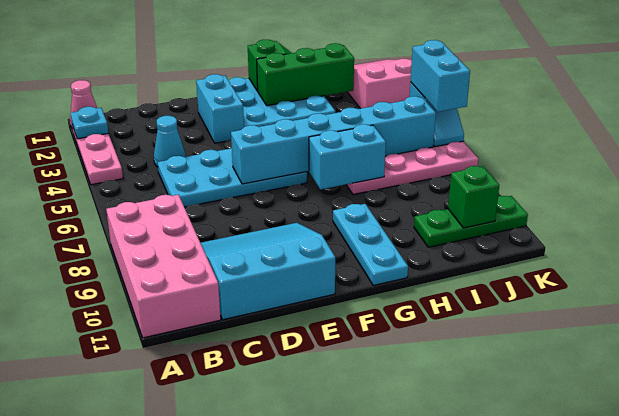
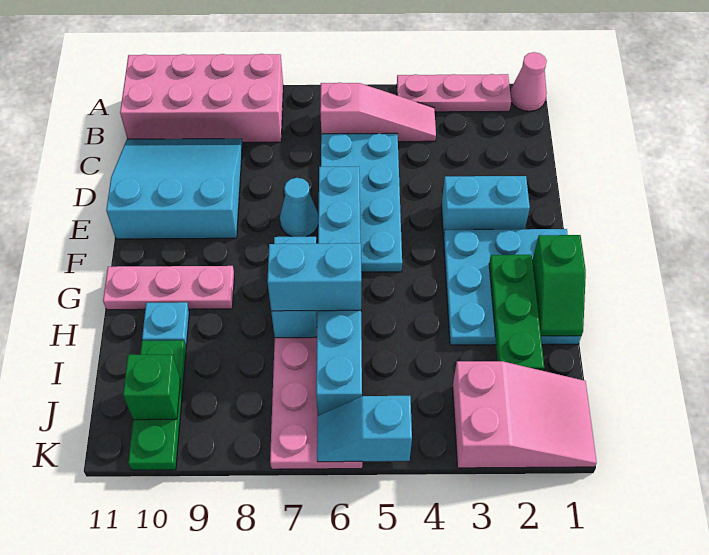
cyan 1x1 plate [70,107,108,139] -> cyan 1x1 plate moved to [142,302,189,346]
none -> pink 1x3 slope [320,83,436,142]
cyan 1x1 cone [154,116,186,167] -> cyan 1x1 cone moved to [280,178,319,237]
cyan 3x3 slope [201,223,335,320] -> cyan 3x3 slope turned to [106,139,242,239]
green 1x3 brick [257,43,354,106] -> green 1x3 plate [489,255,544,371]
cyan 1x3 plate [333,204,408,285] -> pink 1x3 plate [103,266,234,310]
cyan 1x2 brick [411,40,470,112] -> cyan 1x2 brick moved to [267,243,361,311]

